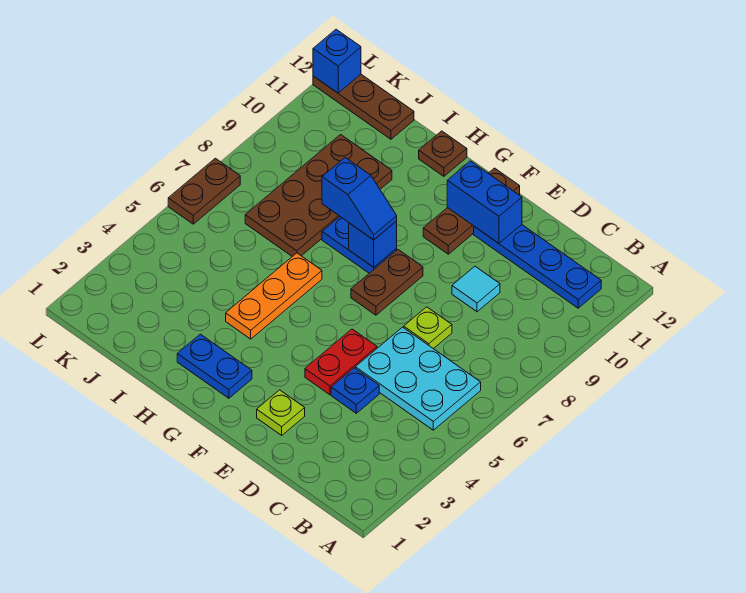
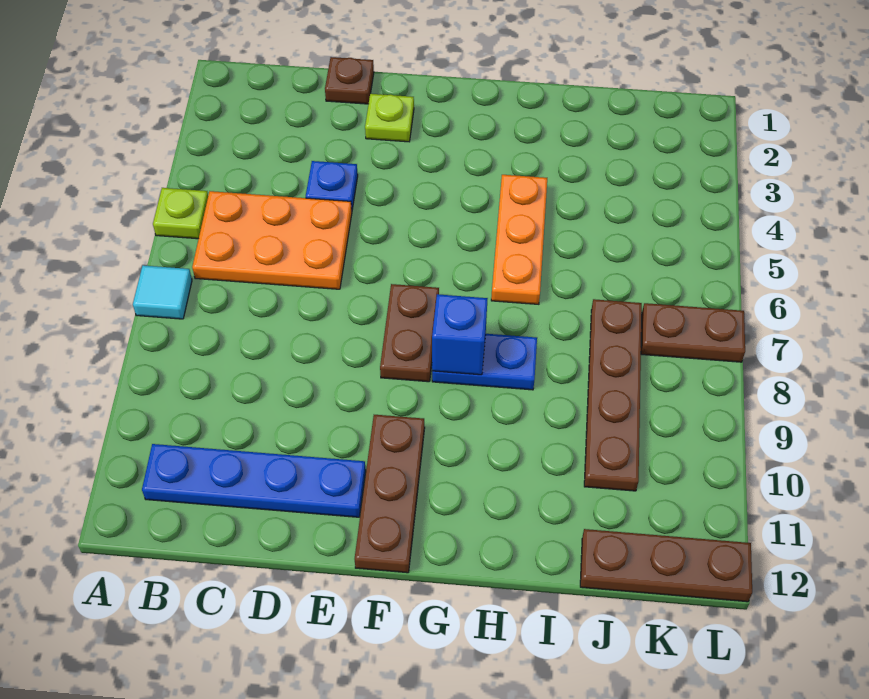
cyan 2x3 plate [355,327,481,430] -> orange 2x3 plate [192,191,352,289]
lime 1x1 plate [404,307,452,349] -> lime 1x1 plate moved to [153,188,208,239]
cyan 1x1 tile [452,266,500,312] -> cyan 1x1 tile moved to [133,265,192,319]
red 1x2 plate [305,329,377,395] -> none
blue 1x2 brick [447,161,522,243] -> none
blue 1x2 plate [177,334,252,398] -> none
blue 1x2 slope [322,158,397,240] -> none
brown 1x1 plate [419,131,467,176] -> brown 1x1 plate moved to [325,57,374,104]
brown 2x4 plate [245,135,392,256] -> brown 1x4 plate [584,299,642,491]
brown 1x2 plate [168,158,240,224] -> brown 1x2 plate turned to [641,303,745,362]
blue 1x1 brick [313,29,361,93] -> none

